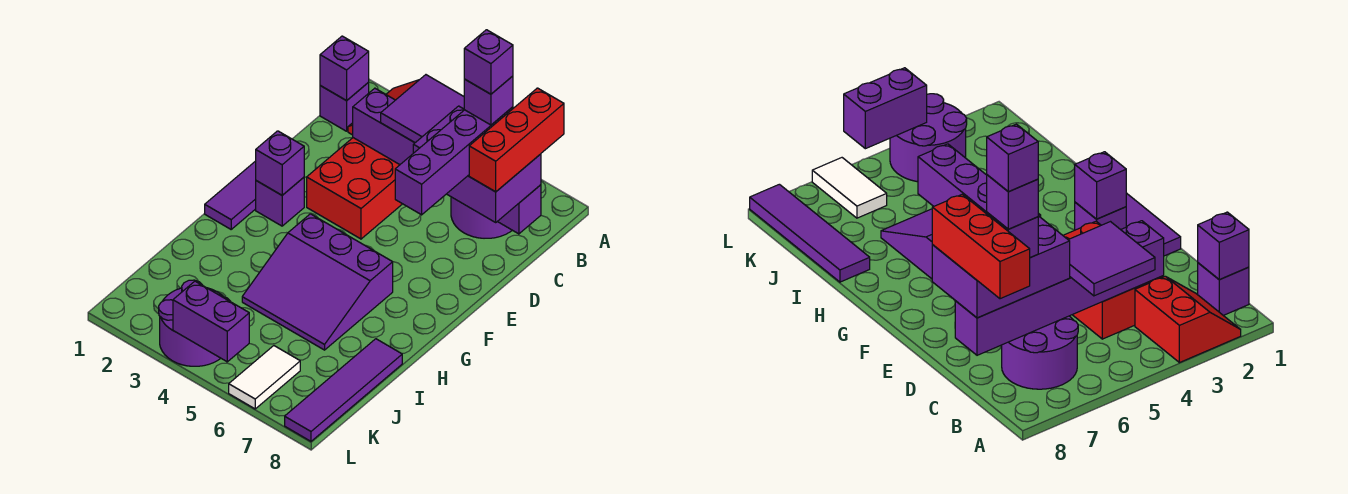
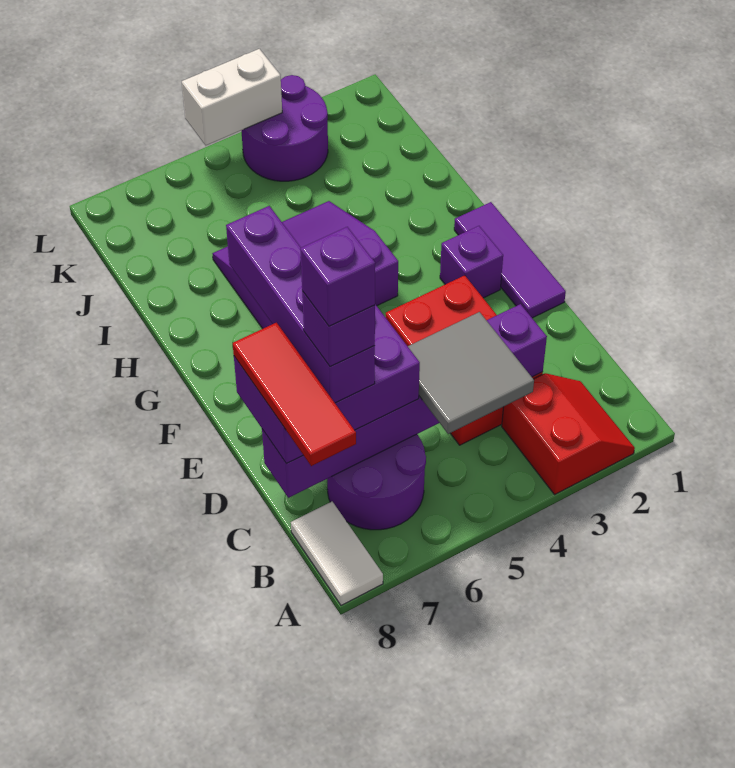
purple 1x1 brick [320,82,369,131] -> none
purple 1x1 brick [320,36,369,101] -> none
purple 2x2 tile [381,75,464,143] -> grey 2x2 tile [408,312,534,434]
red 1x3 brick [469,88,564,192] -> red 1x3 tile [233,323,356,466]
purple 1x1 brick [256,131,304,195] -> none
purple 1x4 tile [285,339,402,441] -> none
white 1x2 tile [229,346,300,409] -> white 1x2 tile moved to [291,502,383,606]
purple 1x2 brick [173,281,249,362] -> white 1x2 brick [182,49,282,145]

